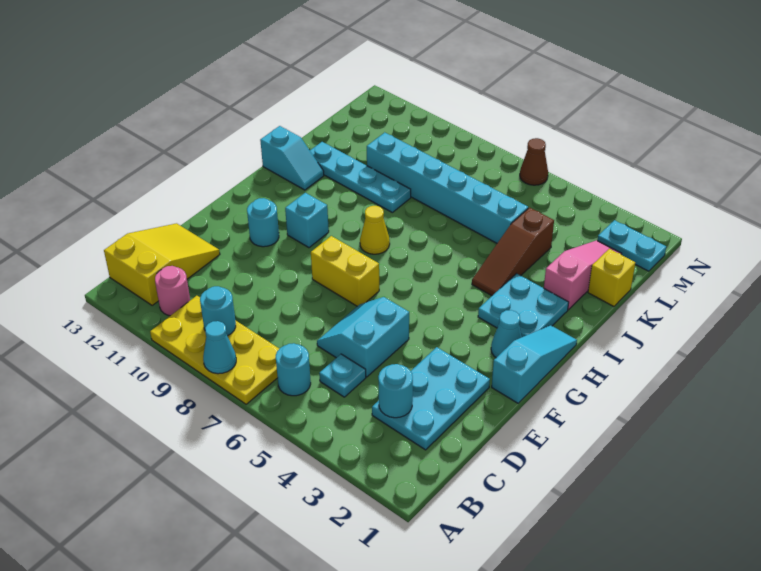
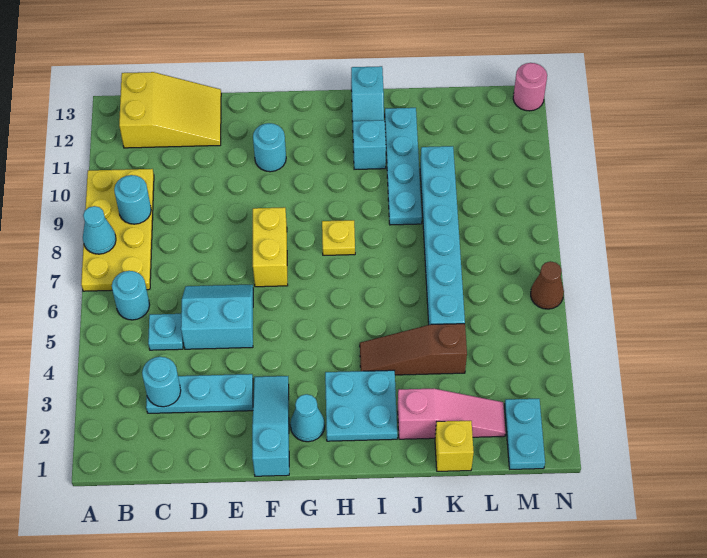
pink 1x1 round brick [155,266,190,316] -> pink 1x1 round brick moved to [513,63,547,111]
cyan 2x3 plate [372,347,490,450] -> cyan 1x3 plate [146,374,253,413]
cyan 1x3 slope [492,325,577,403] -> cyan 1x3 slope turned to [252,376,289,476]
cyan 1x1 brick [285,193,329,248] -> cyan 1x1 brick moved to [353,120,386,169]
yellow 1x1 cone [360,206,390,254] -> yellow 1x1 plate [322,220,355,255]

